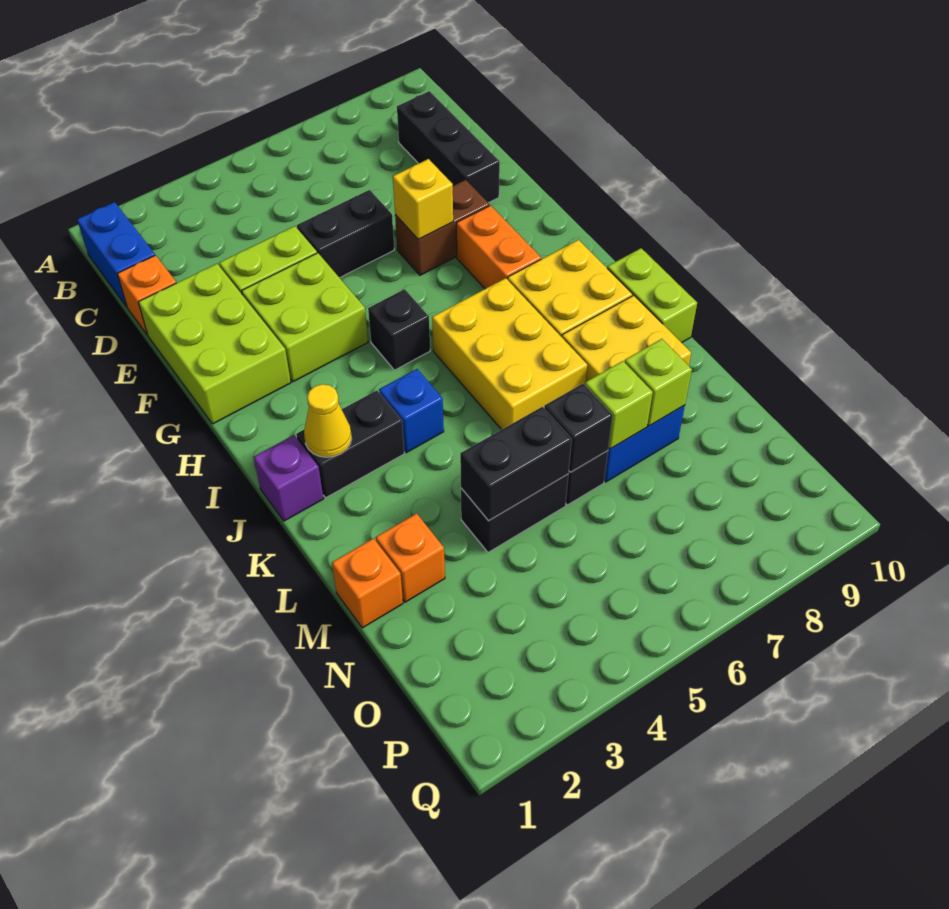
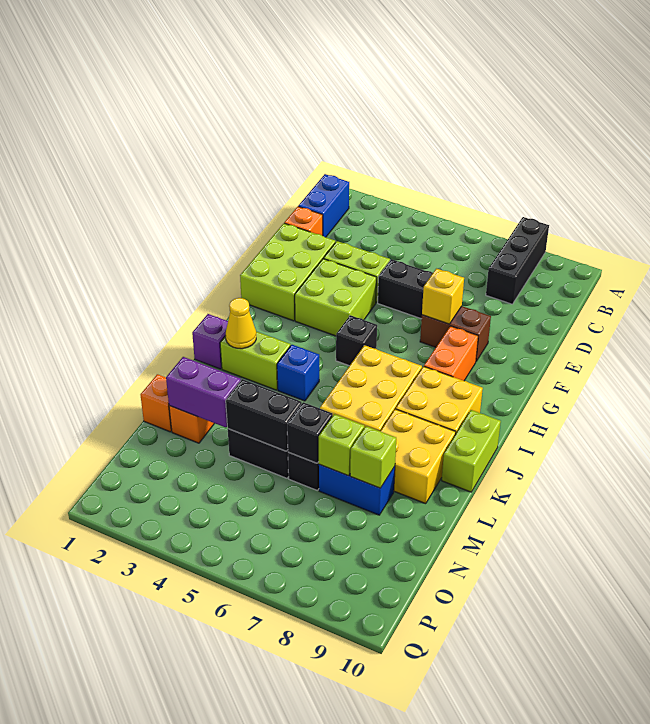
black 1x3 brick [397,91,500,203] -> black 1x3 brick moved to [486,217,549,304]
black 1x2 brick [296,391,404,498] -> lime 1x2 brick [220,332,290,390]
none -> purple 1x2 brick [166,357,241,428]

